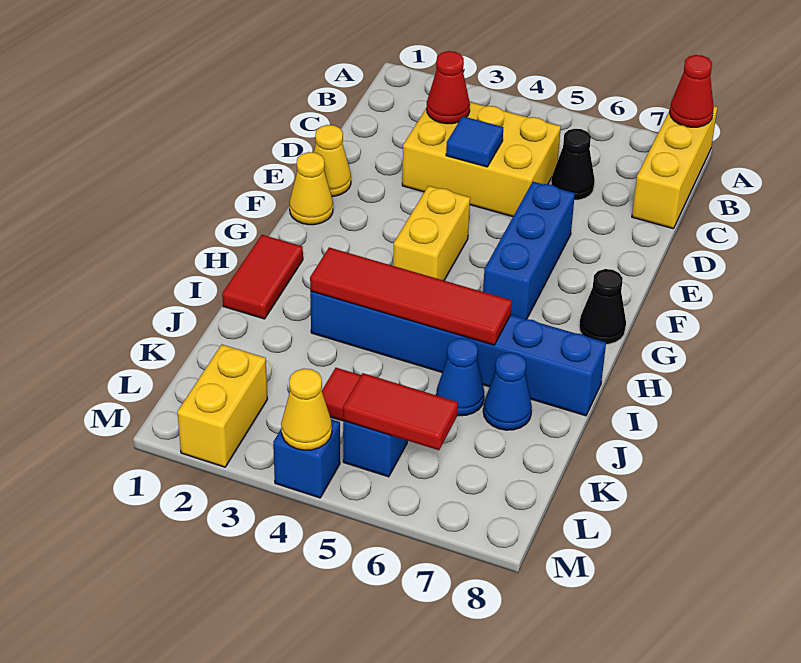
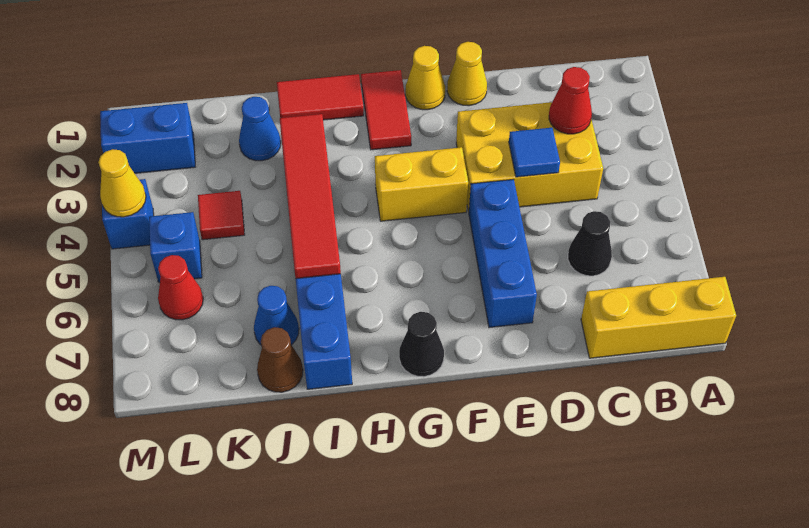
red 1x1 cone [670,55,714,127] -> red 1x1 cone moved to [158,255,203,320]
yellow 2x3 brick [402,102,561,217] -> yellow 2x3 brick turned to [456,102,603,212]
blue 1x3 brick [483,182,575,319] -> blue 1x3 brick turned to [469,179,537,328]
blue 1x1 cone [436,338,484,416] -> blue 1x1 cone moved to [239,97,281,161]
none -> brown 1x1 cone [257,327,303,392]
yellow 1x2 brick [177,345,267,467] -> blue 1x2 brick [100,103,195,173]
red 1x2 tile [343,373,458,450] -> red 1x2 tile moved to [361,70,411,150]

